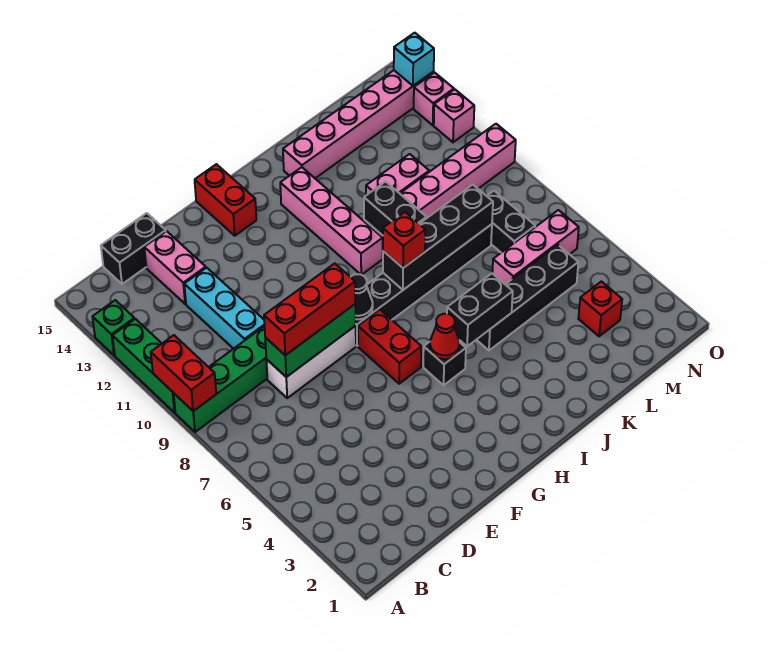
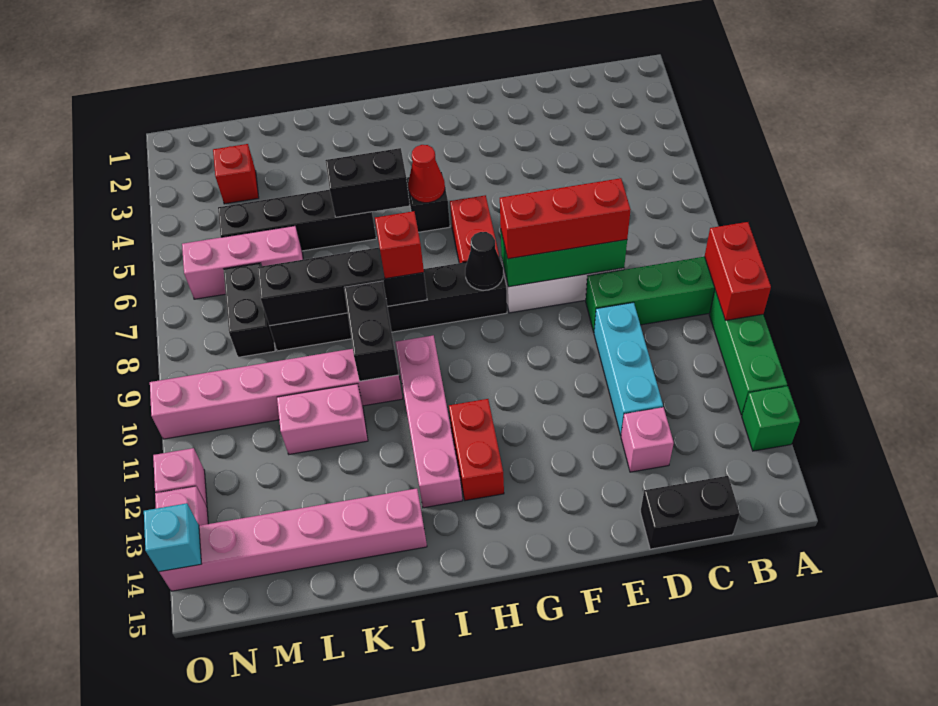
pink 1x2 brick [144,231,206,304] -> pink 1x1 brick [621,407,674,472]
red 1x2 brick [195,164,256,236] -> red 1x2 brick moved to [449,399,504,501]

